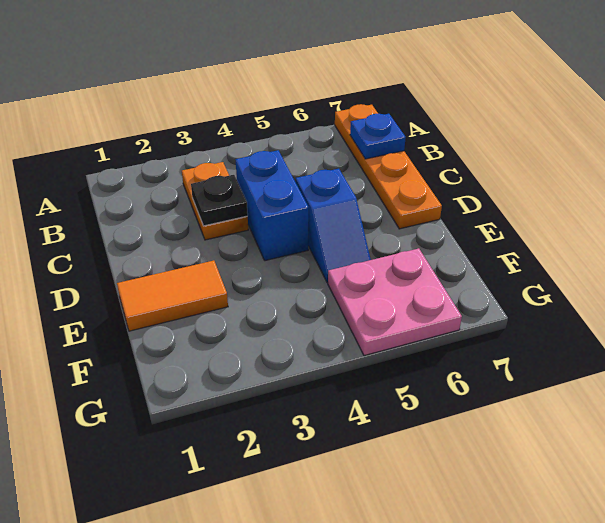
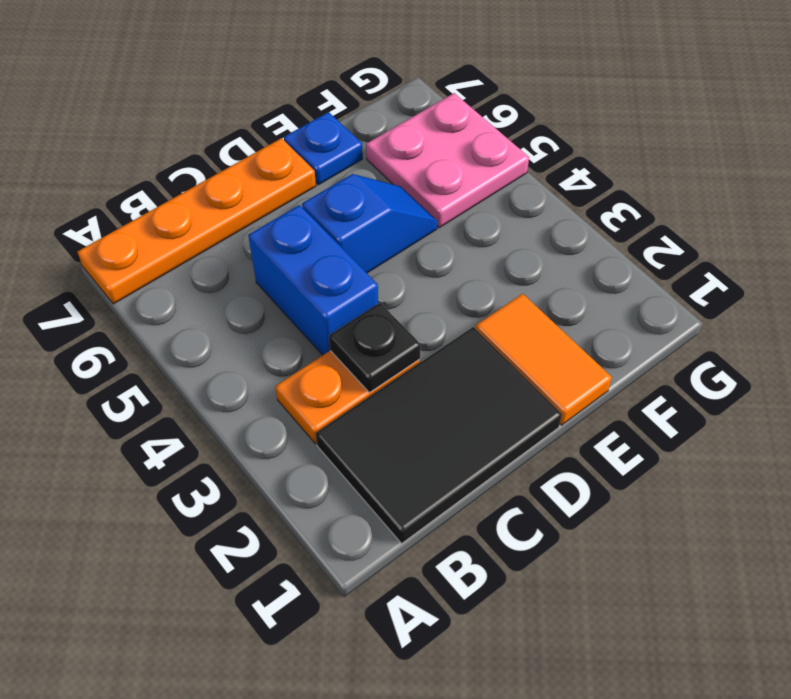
none -> black 2x3 tile [316,327,562,543]
blue 1x1 plate [350,114,406,159] -> blue 1x1 plate moved to [284,112,363,185]
blue 1x2 brick [235,150,309,261] -> blue 1x2 brick turned to [248,205,378,355]

